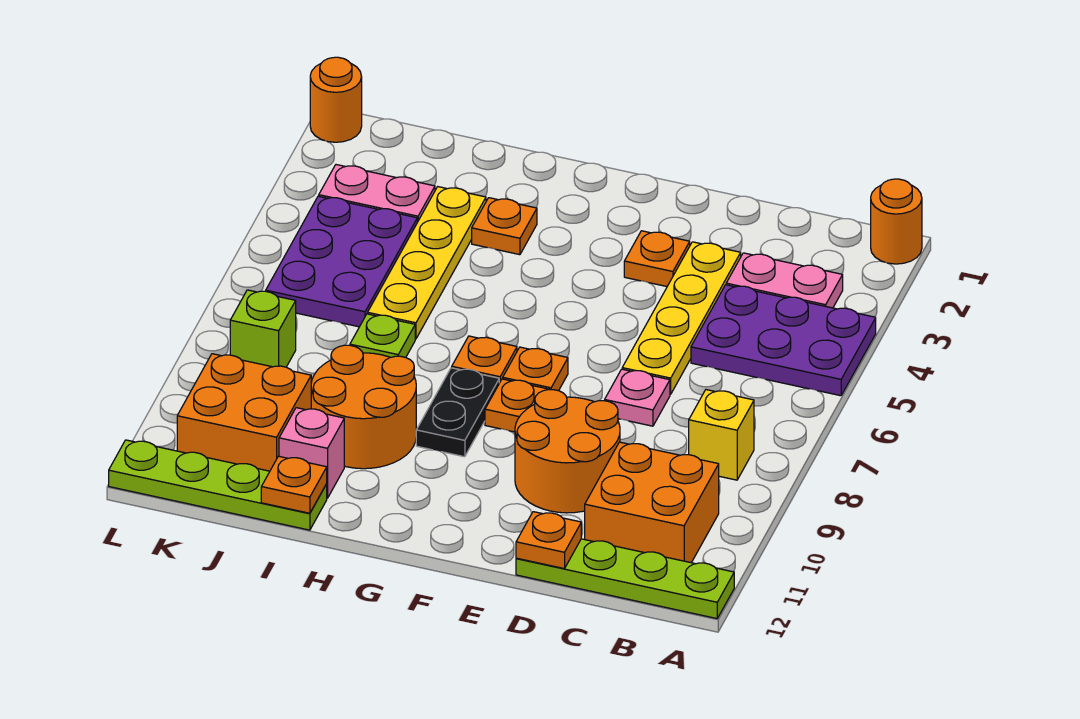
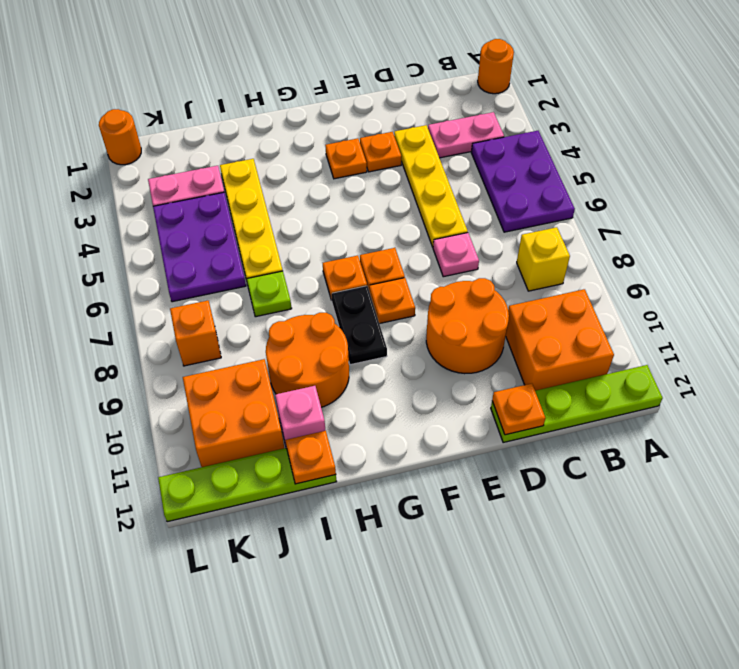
purple 2x3 plate [691,285,876,396] -> purple 2x3 plate turned to [471,131,575,232]
orange 1x1 plate [472,198,537,255] -> orange 1x1 plate moved to [325,138,367,179]
lime 1x1 brick [230,290,296,367] -> orange 1x1 brick [170,301,221,366]

